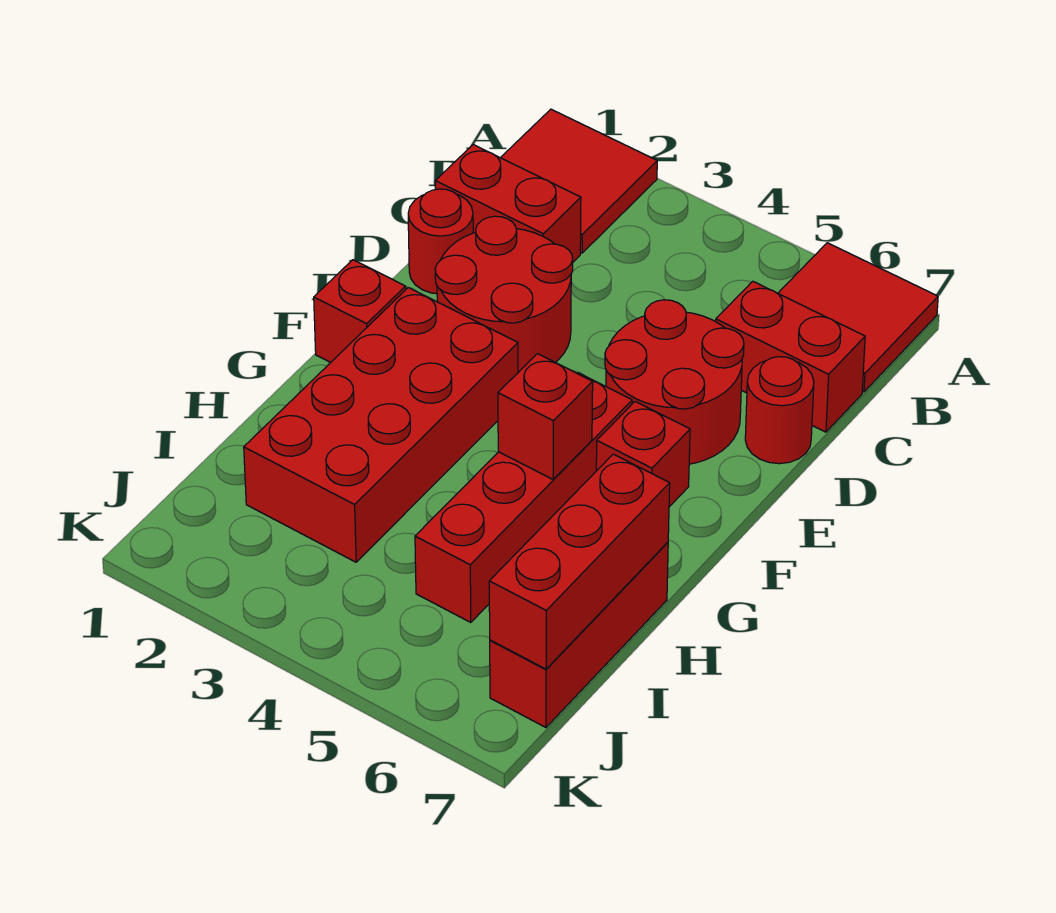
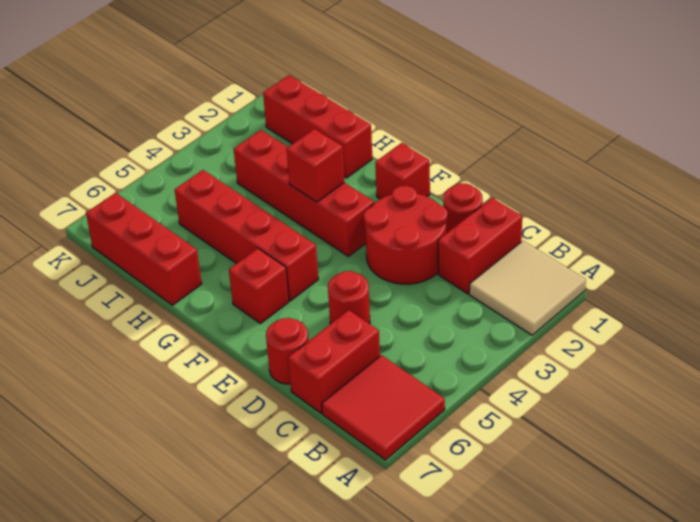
red 2x2 tile [501,109,657,253] -> tan 2x2 tile [469,241,586,335]
red 2x2 round brick [605,300,744,464] -> red 1x1 round brick [328,271,370,324]
red 2x4 brick [244,288,518,562] -> red 1x4 brick [234,130,374,256]
red 1x1 brick [498,354,593,479] -> red 1x1 brick moved to [287,129,344,202]
red 1x3 brick [489,454,670,669] -> red 1x3 brick moved to [263,75,372,178]

